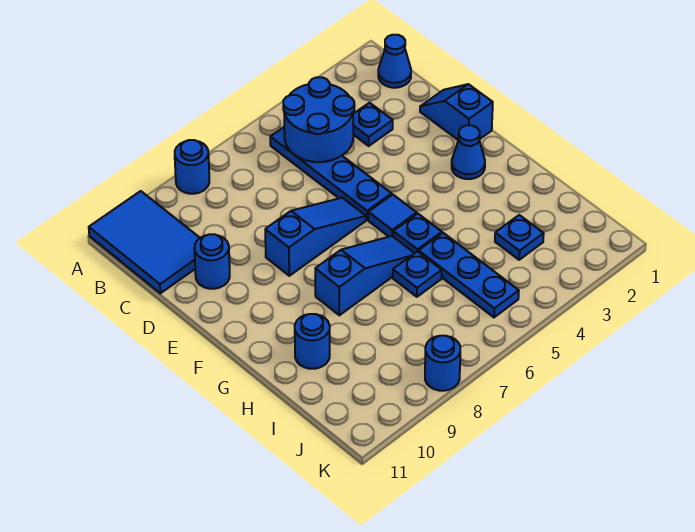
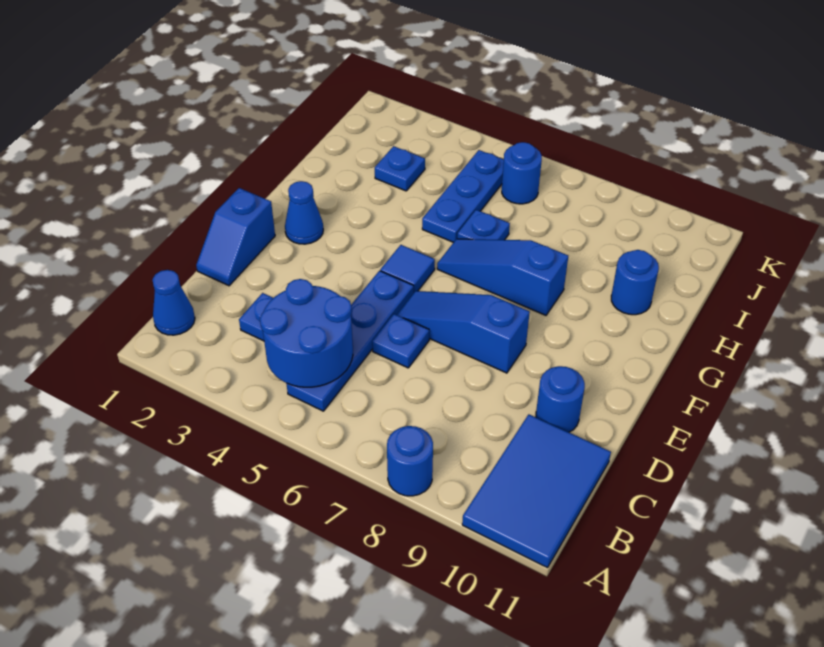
blue 1x1 plate [393,214,442,253] -> blue 1x1 plate moved to [372,314,429,368]
blue 1x1 round brick [425,336,460,391] -> blue 1x1 round brick moved to [502,142,542,204]

